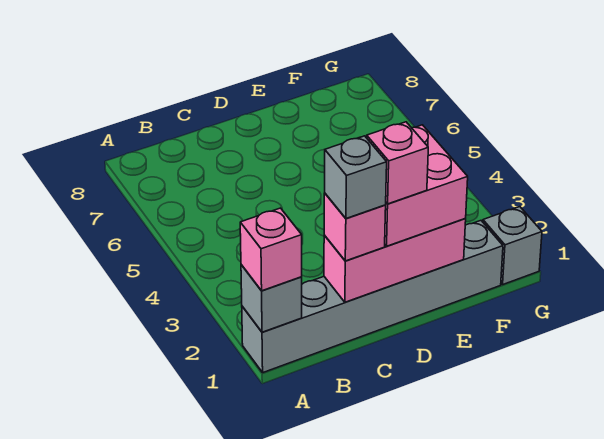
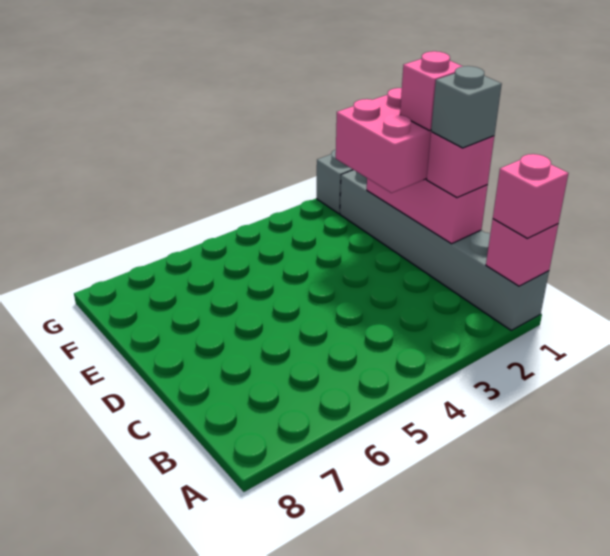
grey 1x1 brick [241,265,302,332] -> pink 1x1 brick [486,219,558,286]

